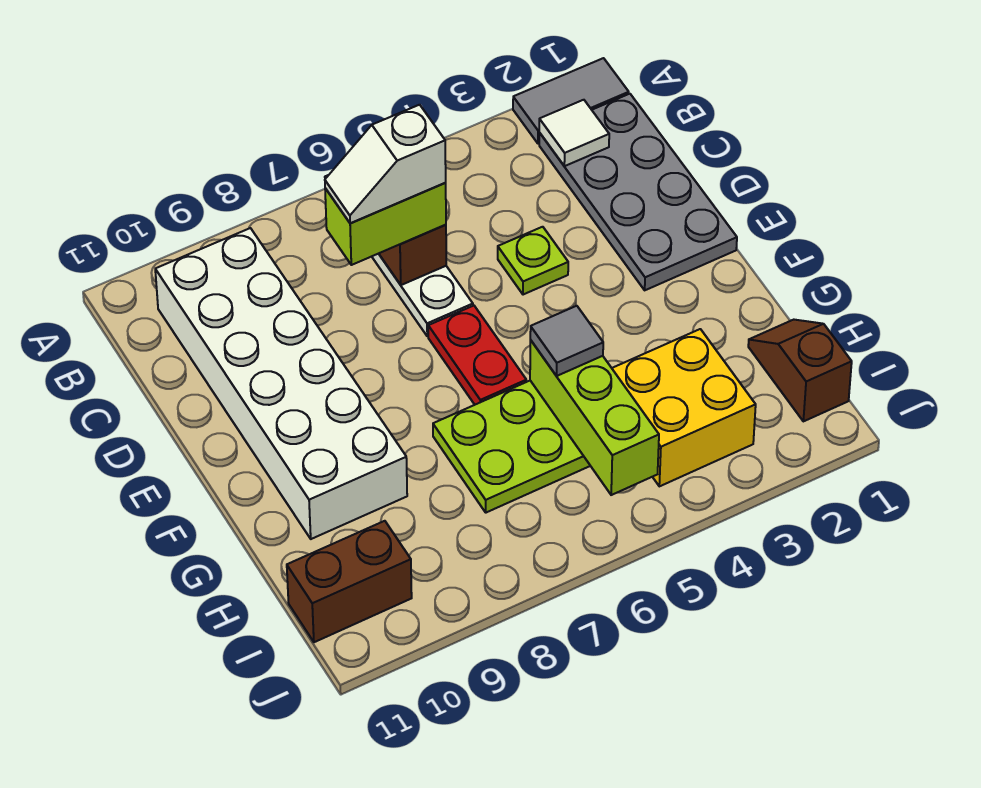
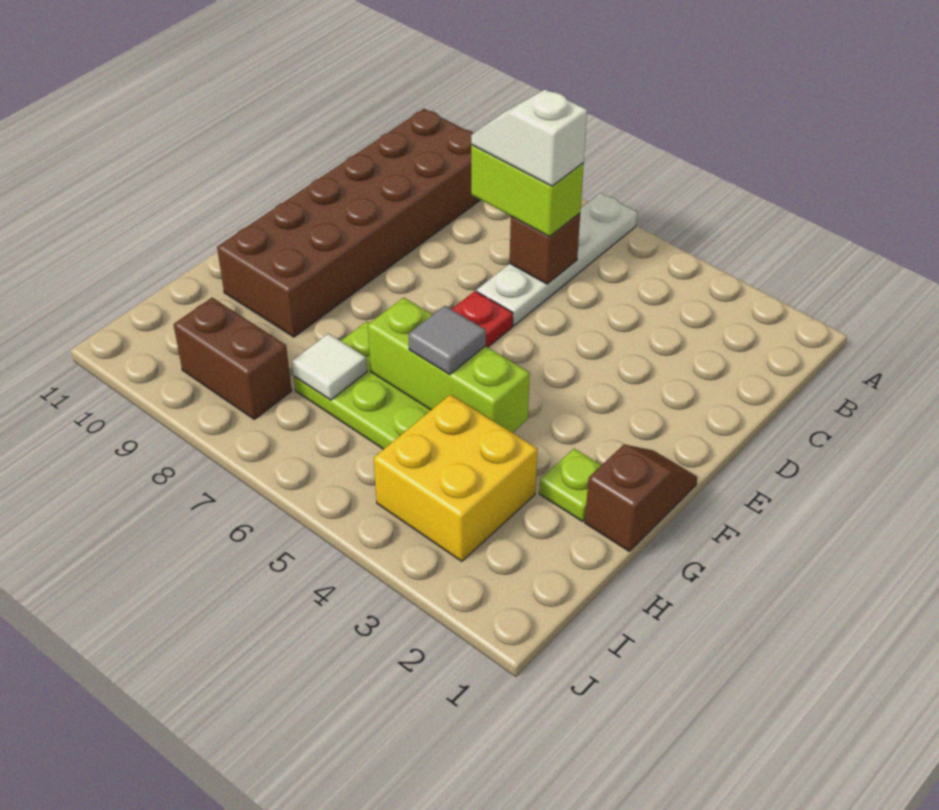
grey 1x2 tile [513,58,629,144] -> none
grey 2x4 plate [539,94,737,290] -> none
white 1x1 tile [539,100,609,166] -> white 1x1 tile moved to [292,334,367,400]
white 2x6 brick [155,228,407,539] -> brown 2x6 brick [217,109,480,337]
lime 1x1 plate [498,227,568,295] -> lime 1x1 plate moved to [539,449,601,521]
lime 1x3 brick [530,340,659,495] -> lime 1x3 brick turned to [368,298,530,433]
brown 1x2 slope [748,320,852,421] -> brown 1x2 slope moved to [585,445,697,551]
brown 1x2 brick [287,521,412,642] -> brown 1x2 brick moved to [174,298,292,419]

